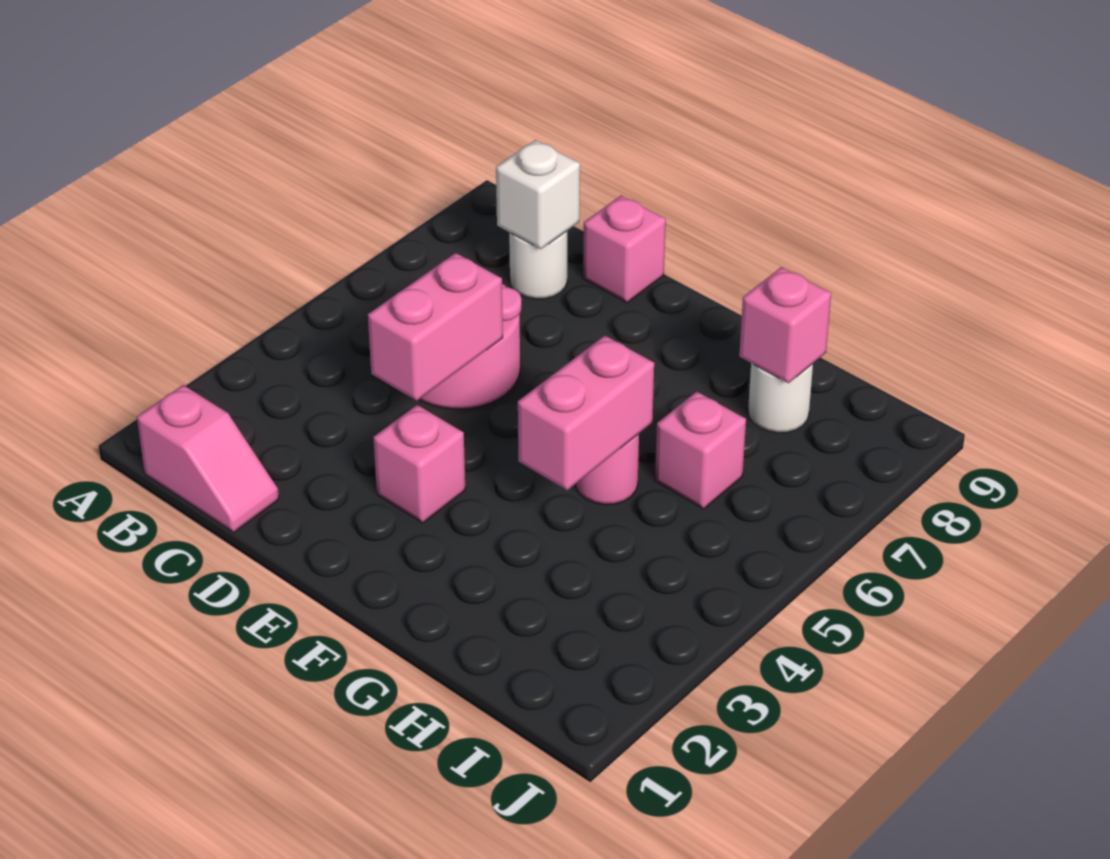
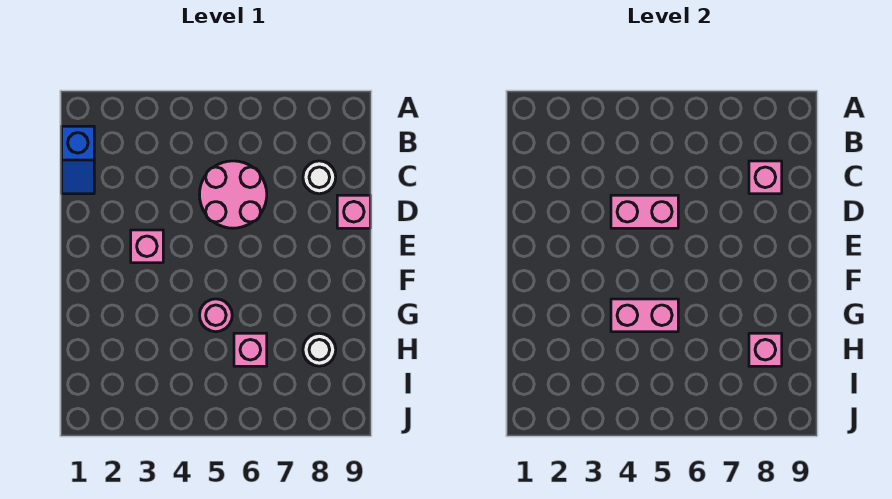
pink 1x2 slope [137,385,279,532] -> blue 1x2 slope [62,126,94,194]
white 1x1 brick [496,140,580,249] -> pink 1x1 brick [749,161,782,194]

